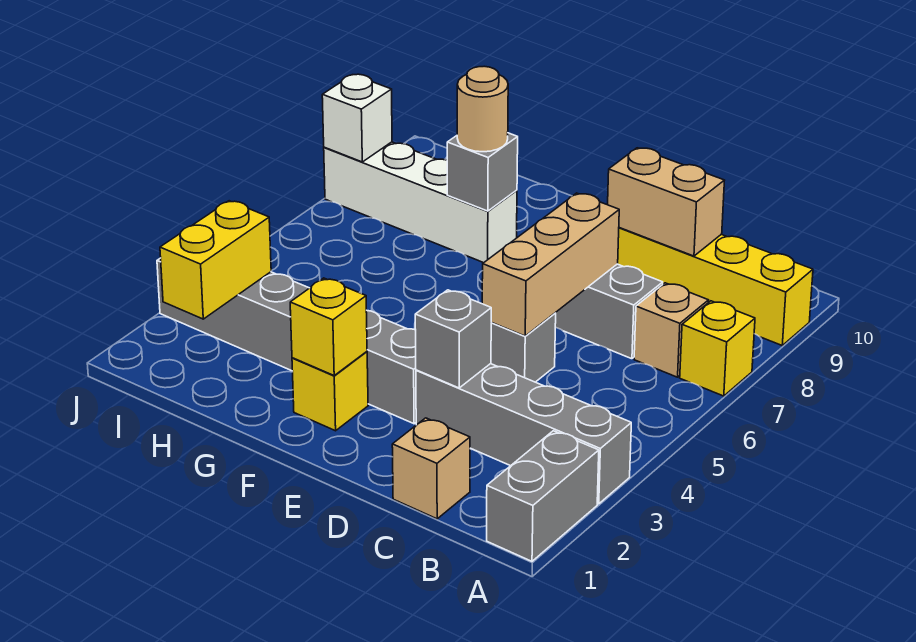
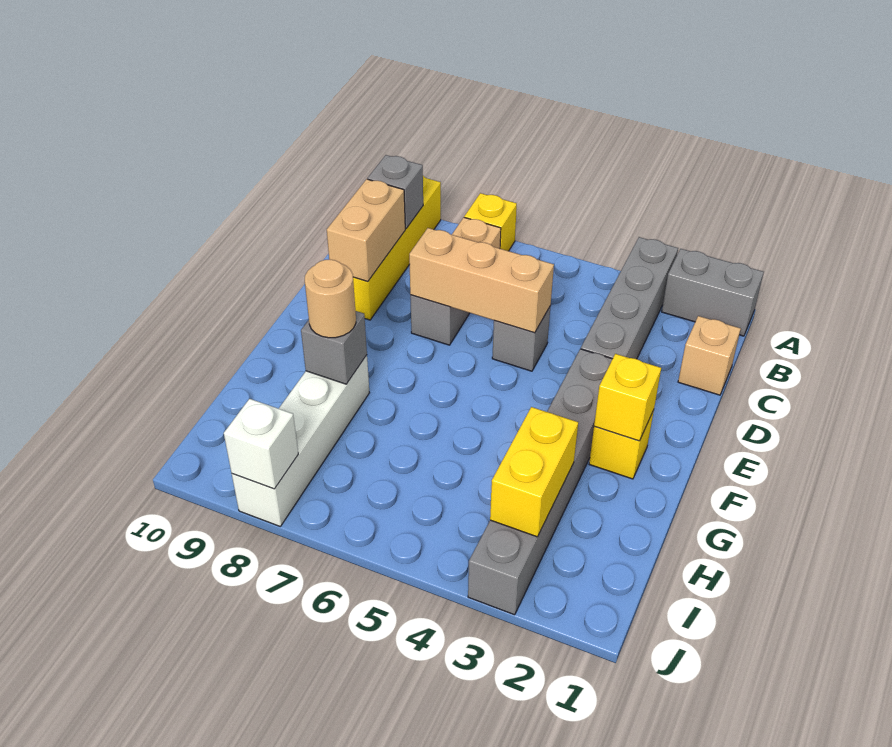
grey 1x1 brick [415,290,491,388] -> grey 1x1 brick moved to [367,155,423,229]
yellow 1x2 brick [160,201,271,319] -> yellow 1x2 brick turned to [490,407,578,537]

